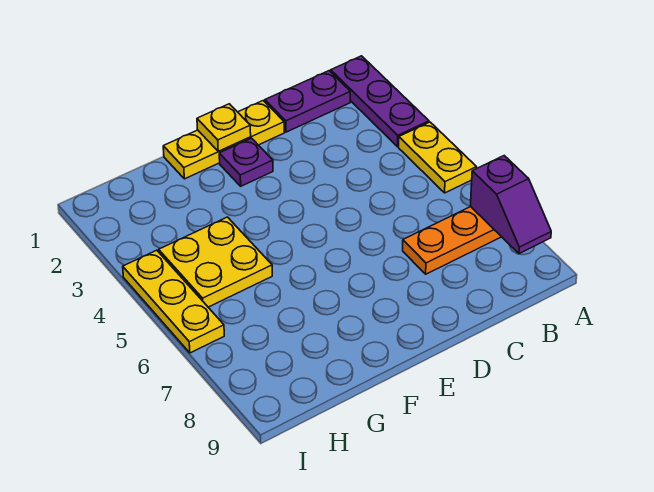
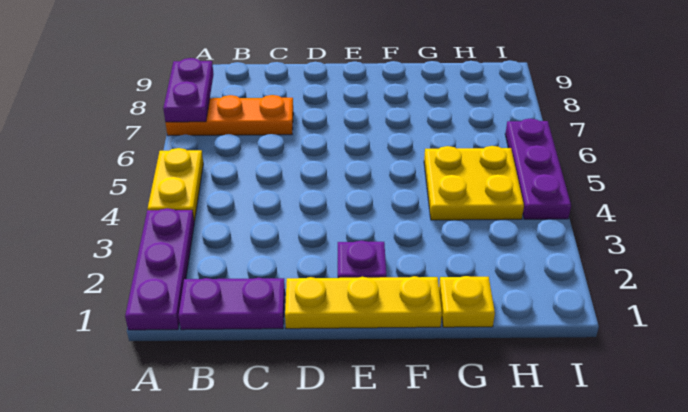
purple 1x2 slope [471,156,551,254] -> purple 1x2 plate [163,58,214,122]
yellow 1x1 plate [197,104,251,151] -> yellow 1x1 plate moved to [439,276,495,327]
yellow 1x3 plate [123,250,224,353] -> purple 1x3 plate [505,119,571,219]

